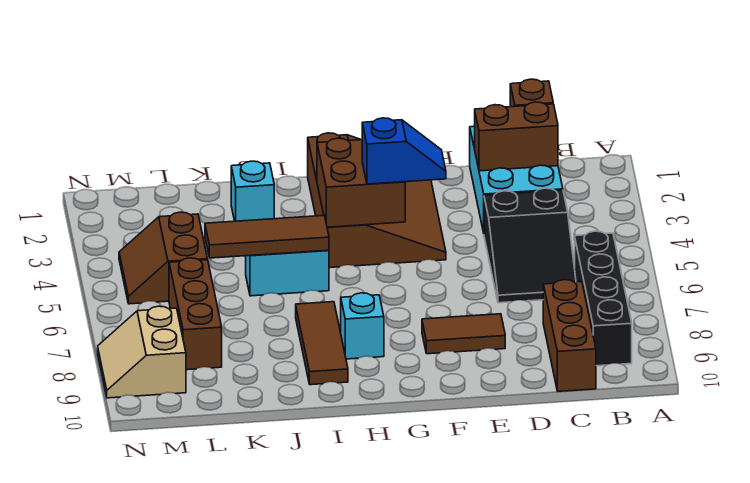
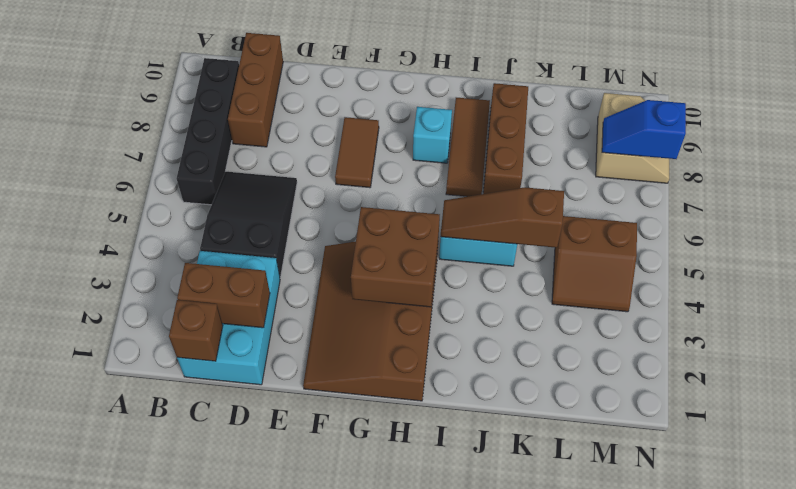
brown 1x2 tile [422,314,505,354] -> brown 1x2 tile turned to [335,117,379,188]
blue 1x2 slope [362,118,446,184] -> blue 1x2 slope moved to [602,100,686,159]
brown 1x3 tile [205,216,329,258] -> brown 1x3 slope [441,187,564,248]
cyan 1x1 brick [231,161,274,221] -> none
brown 2x2 slope [119,212,208,304] -> brown 2x2 slope turned to [552,216,637,312]
brown 1x3 brick [169,258,222,370] -> brown 1x3 brick moved to [483,83,528,194]

